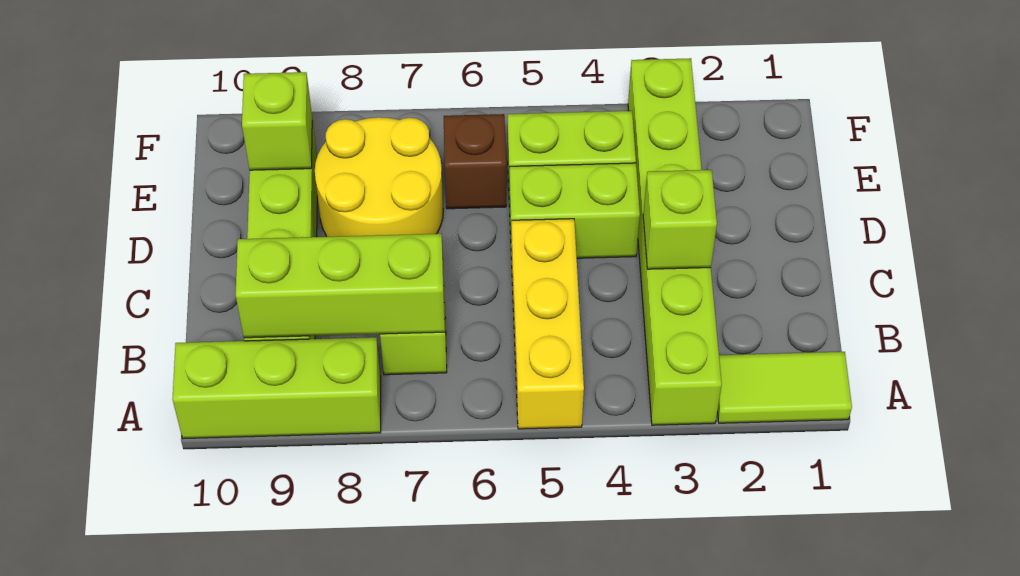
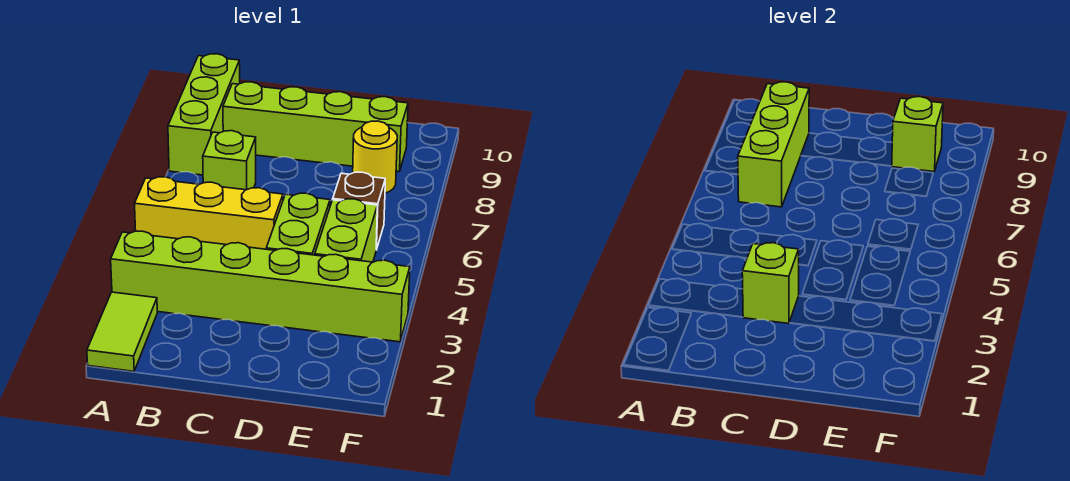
yellow 2x2 round brick [315,117,443,237] -> yellow 1x1 round brick [353,121,397,193]

